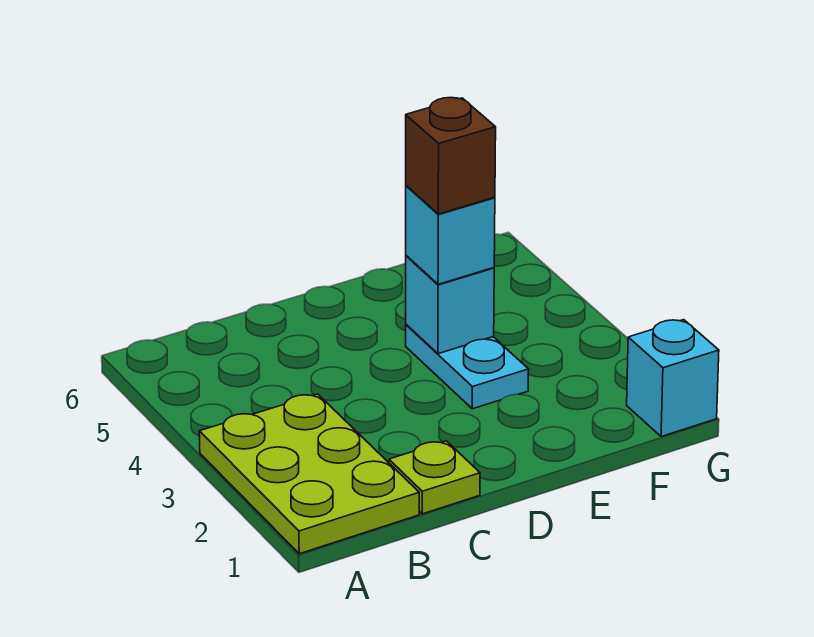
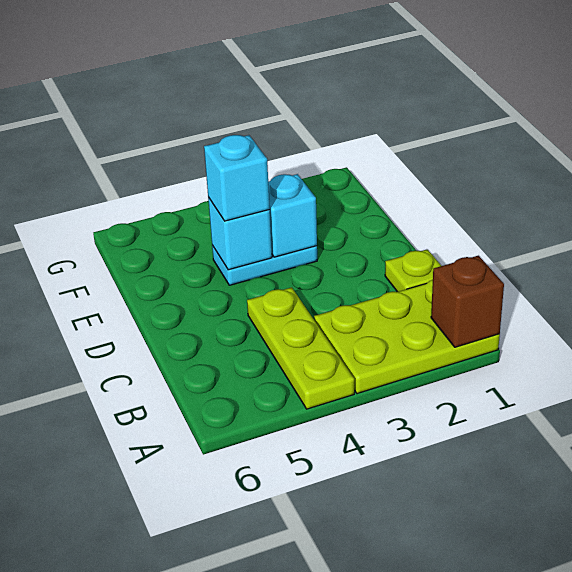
none -> lime 1x3 plate [247,287,354,409]
brown 1x1 brick [406,98,496,214] -> brown 1x1 brick moved to [431,256,504,347]
cyan 1x1 brick [627,320,719,437] -> cyan 1x1 brick moved to [268,174,317,257]

